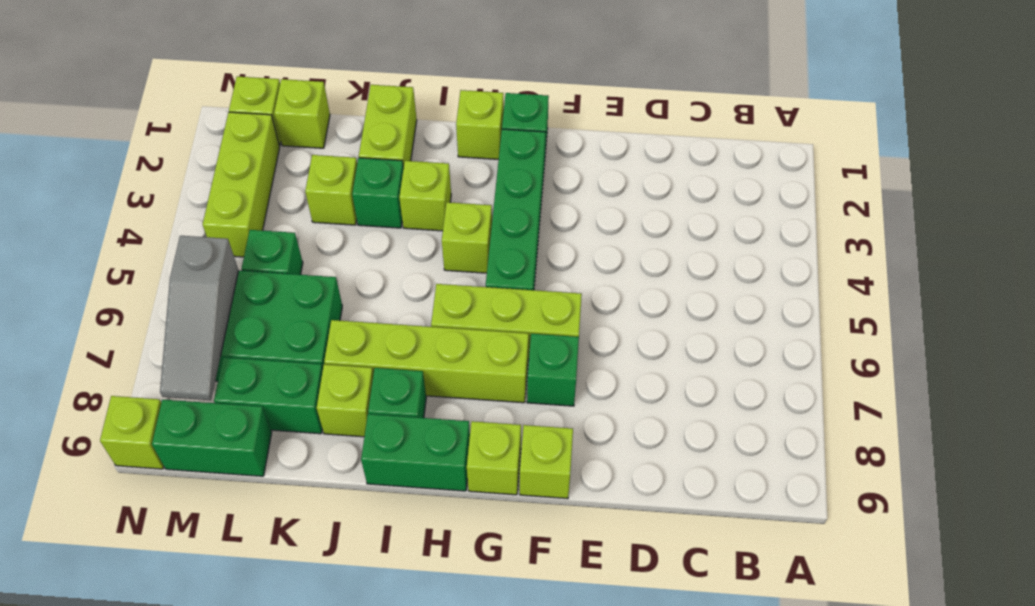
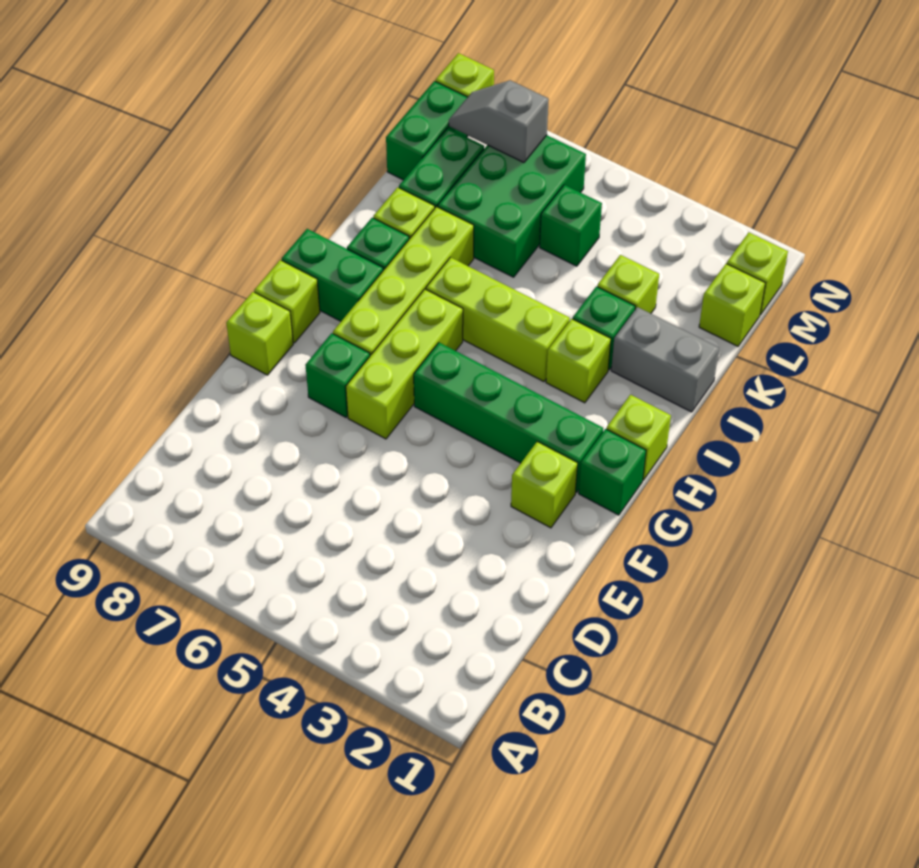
lime 1x1 brick [442,202,492,273] -> lime 1x1 brick moved to [511,442,578,528]
green 1x2 brick [361,414,470,491] -> green 1x2 brick turned to [282,229,383,321]
lime 1x2 brick [359,85,417,168] -> grey 1x2 brick [611,307,719,412]
lime 1x3 brick [203,112,280,257] -> lime 1x3 brick moved to [426,257,570,382]
grey 1x3 slope [160,236,239,400] -> grey 1x2 slope [449,80,549,163]

